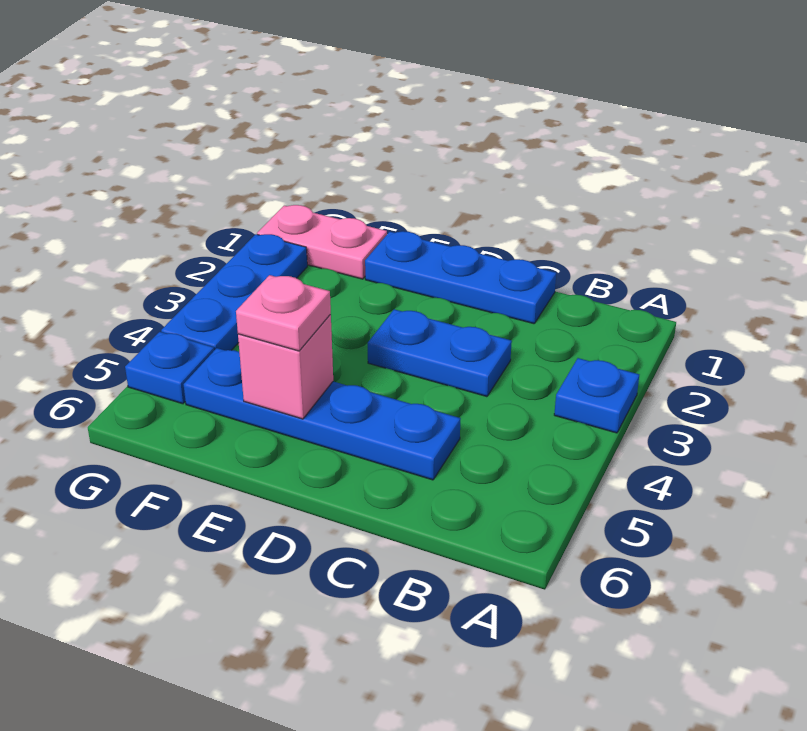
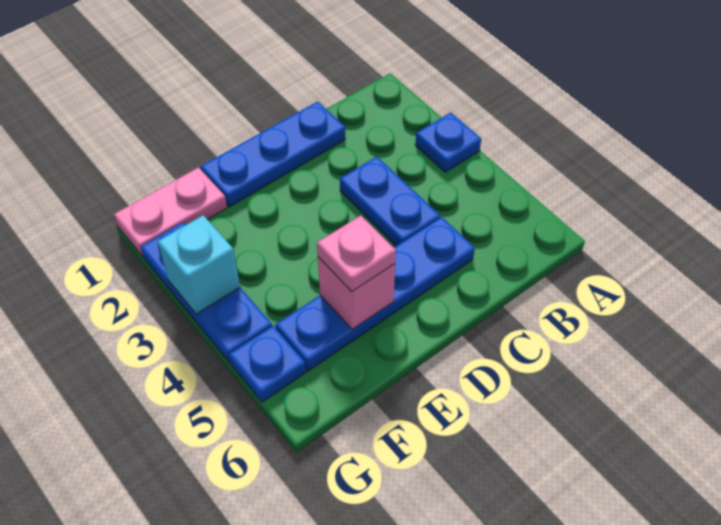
blue 1x2 plate [368,309,512,397] -> blue 1x2 plate turned to [340,157,440,246]
none -> cyan 1x1 brick [158,215,240,314]

